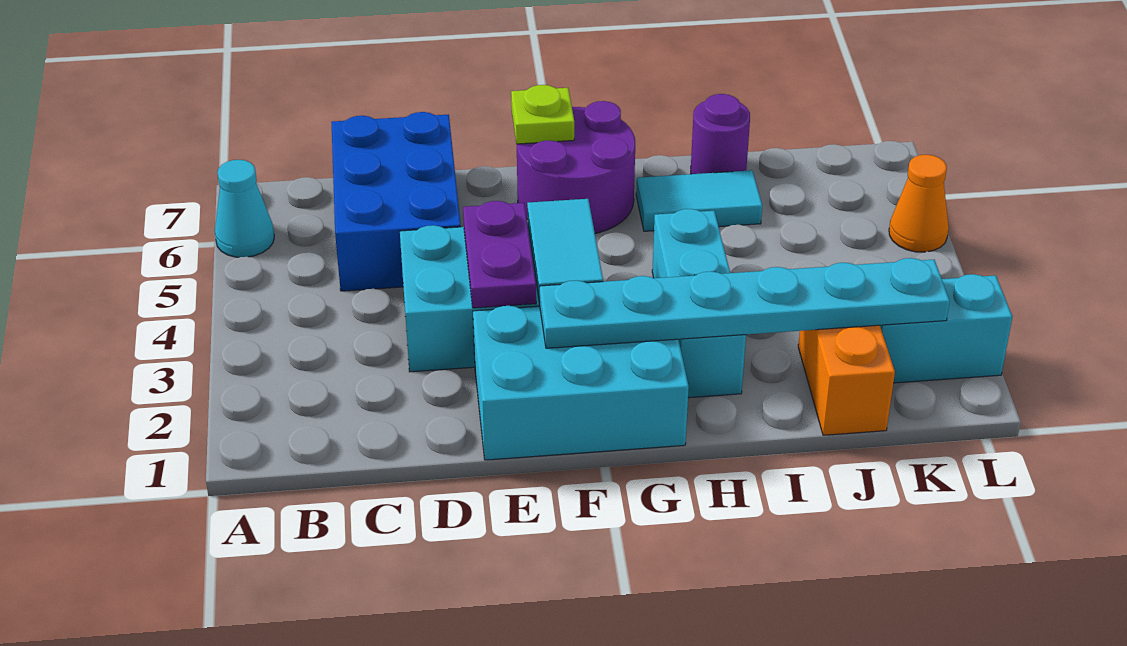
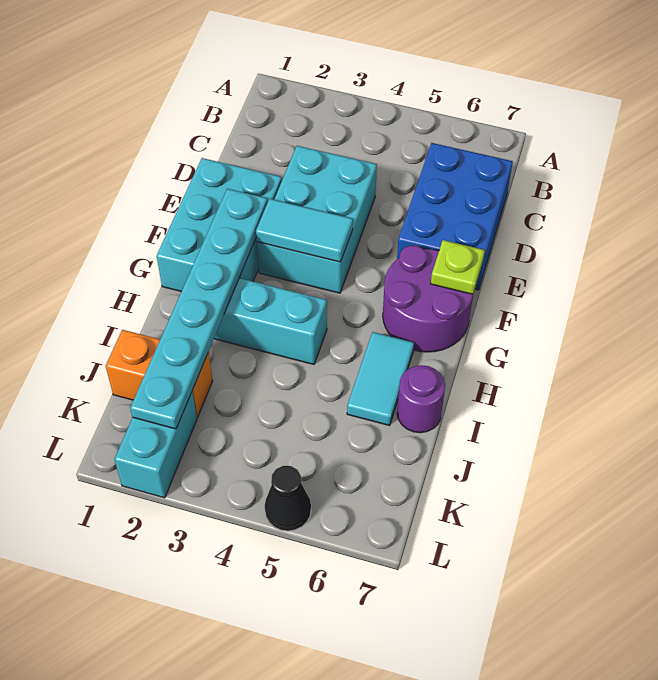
cyan 1x1 cone [215,160,274,257] -> none
blue 2x3 brick [331,112,461,291] -> blue 2x3 brick turned to [397,143,513,290]
purple 1x2 plate [463,201,536,308] -> none
orange 1x1 cone [889,155,949,252] -> black 1x1 cone [265,466,311,531]

